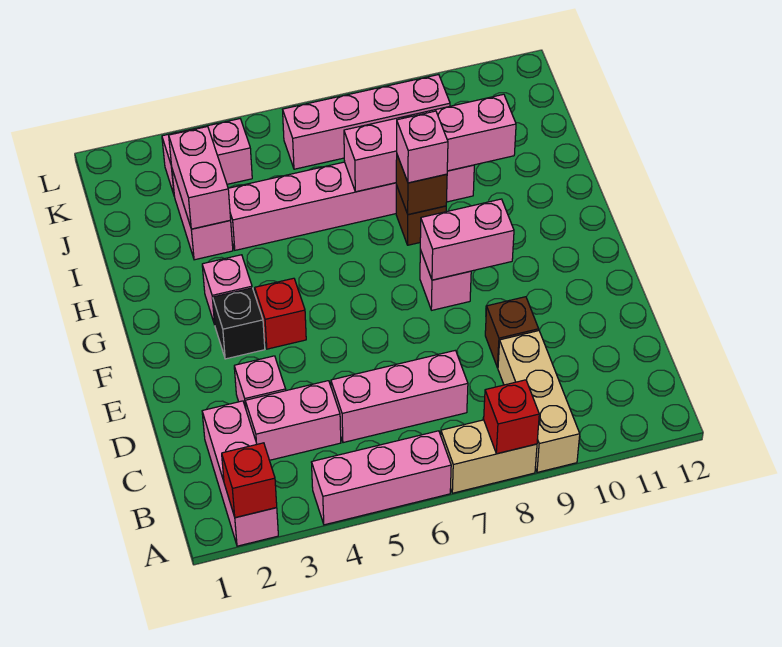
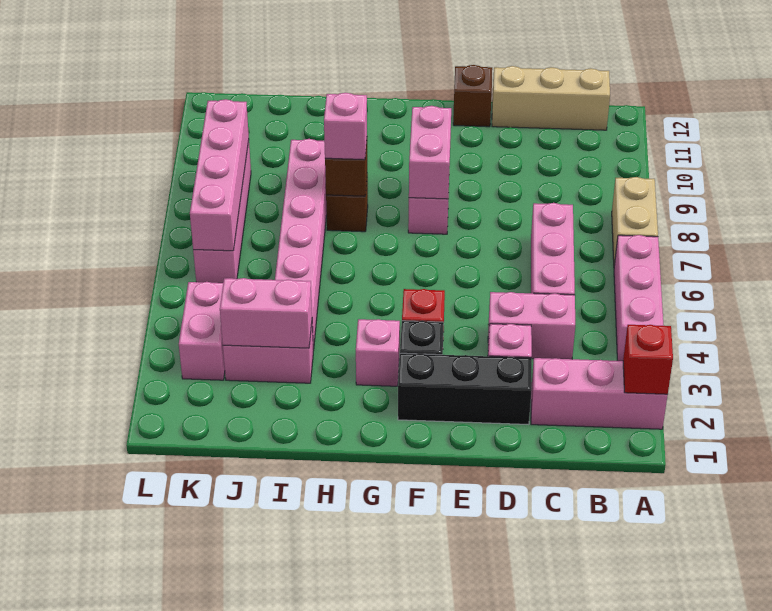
red 1x1 brick [484,380,539,454] -> none
tan 1x3 brick [498,331,580,472] -> tan 1x3 brick moved to [492,66,610,130]
pink 1x2 brick [245,381,341,460] -> pink 1x2 brick turned to [488,292,575,359]
none -> black 1x3 brick [398,353,532,425]
brown 1x1 brick [485,297,539,368] -> brown 1x1 brick moved to [453,65,492,127]
pink 1x4 brick [344,94,516,192] -> pink 1x4 brick moved to [190,99,249,251]

